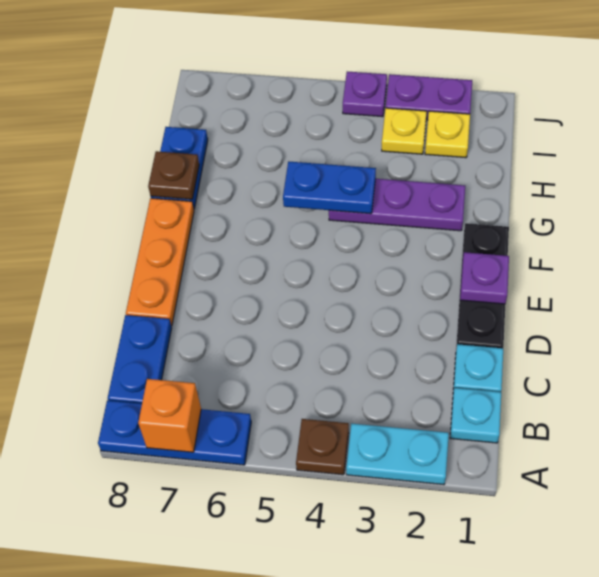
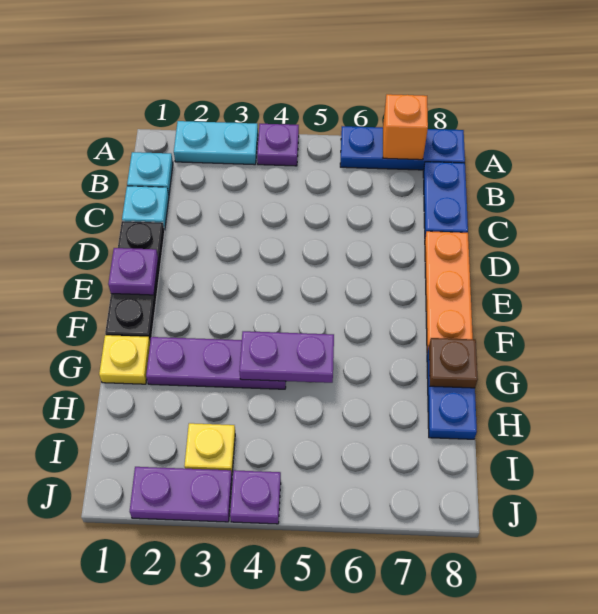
brown 1x1 plate [296,419,349,475] -> purple 1x1 plate [257,124,299,166]
blue 1x2 plate [283,162,376,214] -> purple 1x2 plate [239,331,334,383]
yellow 1x1 plate [425,111,470,158] -> yellow 1x1 plate moved to [99,335,150,384]

